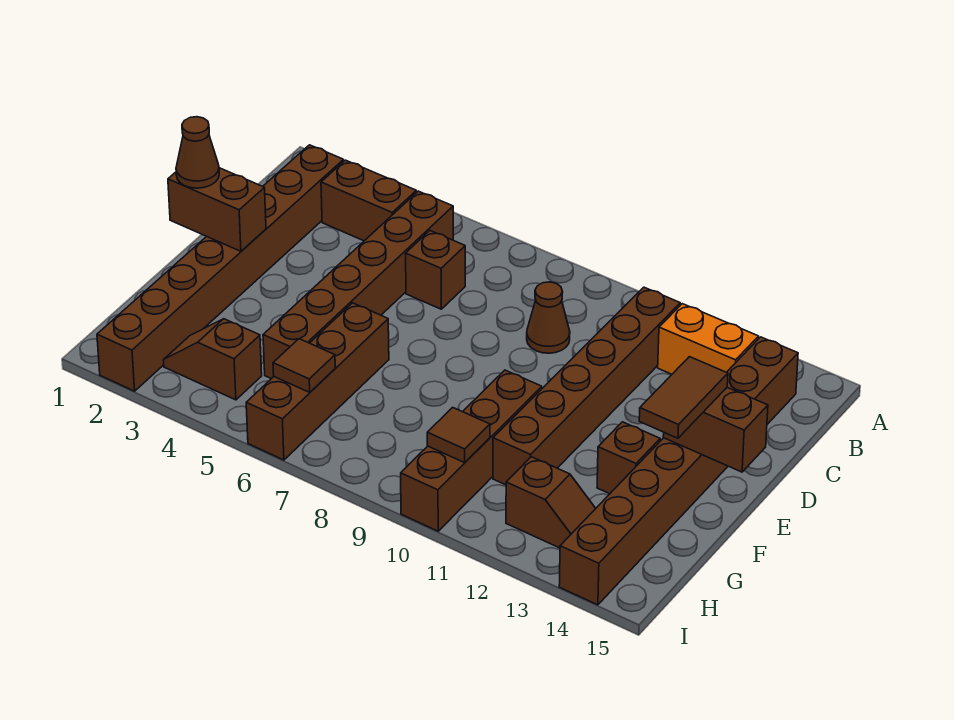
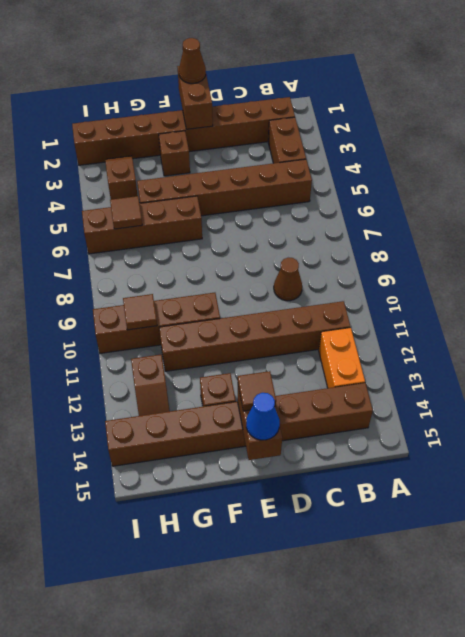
brown 1x1 brick [406,231,465,309] -> brown 1x1 brick moved to [159,131,190,176]
brown 1x2 tile [639,357,728,438] -> brown 1x1 tile [238,371,276,411]
none -> blue 1x1 cone [246,393,280,440]

